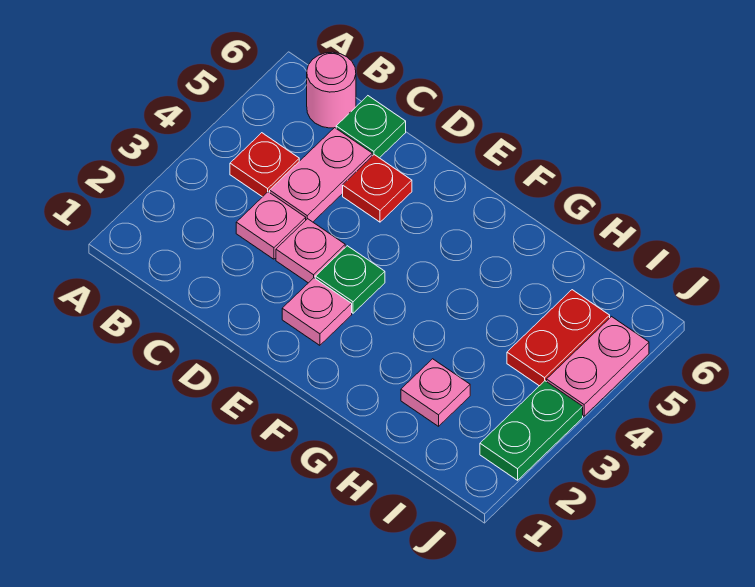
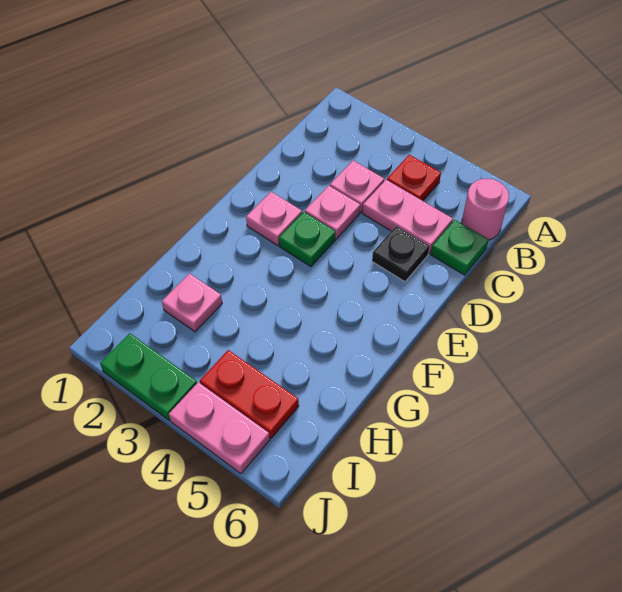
red 1x1 plate [343,155,412,222] -> black 1x1 plate [372,226,429,282]

